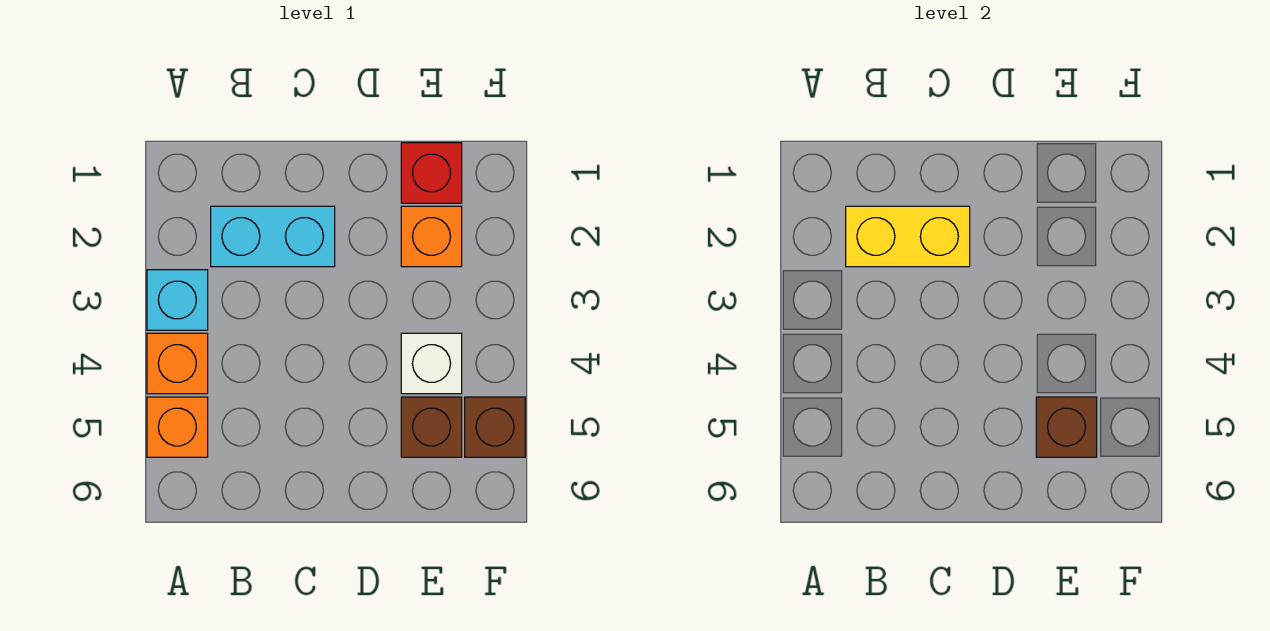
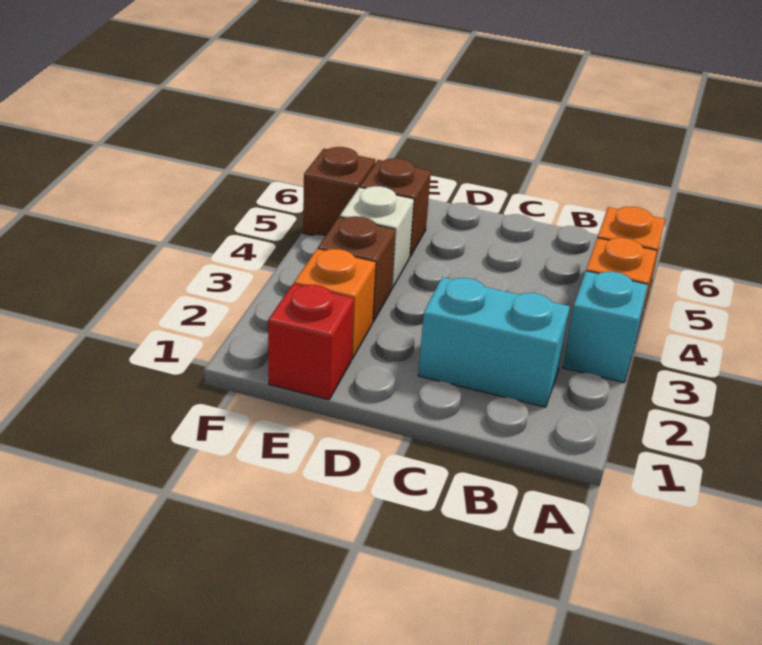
yellow 1x2 brick [846,206,970,267] -> none
brown 1x1 brick [1036,397,1097,457] -> brown 1x1 brick moved to [318,216,395,323]

